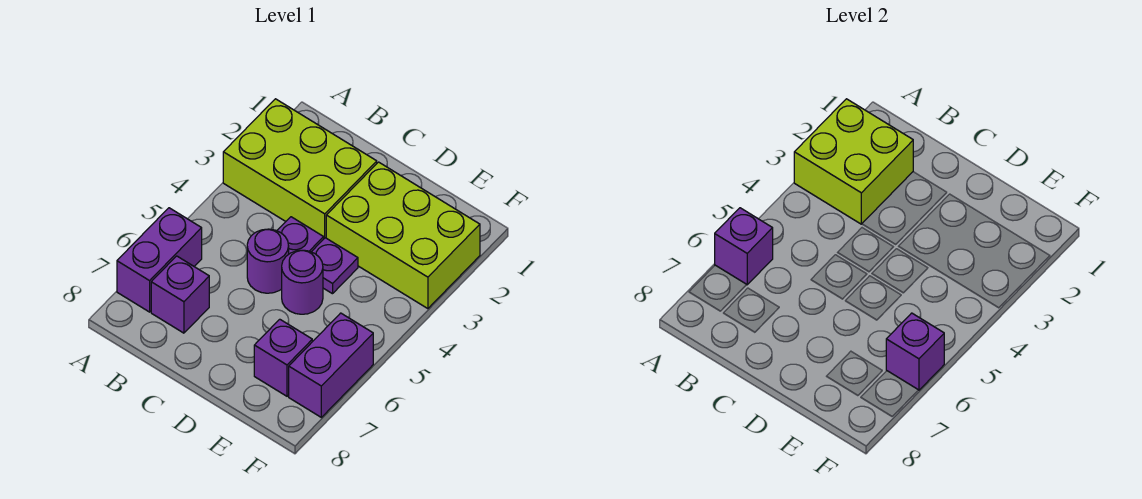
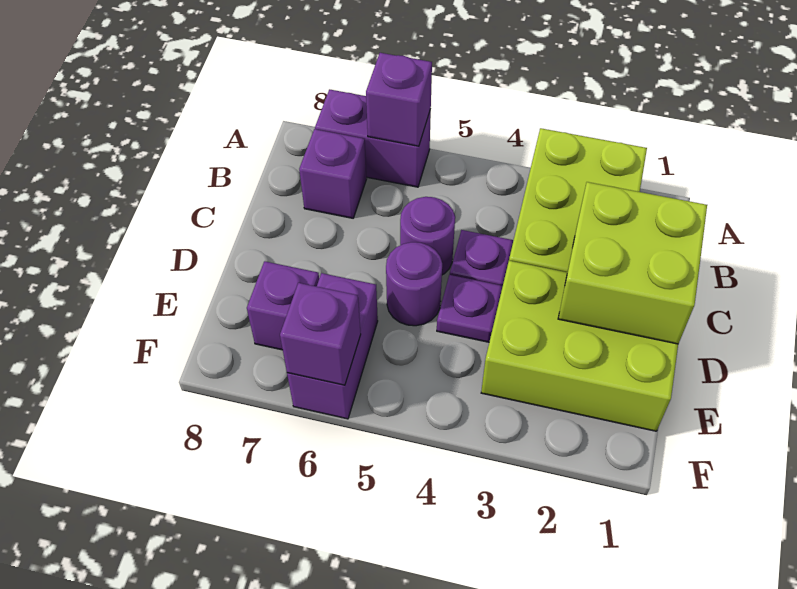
lime 2x2 brick [794,99,913,224] -> lime 2x2 brick moved to [558,182,707,344]
lime 2x3 brick [326,162,480,309] -> lime 2x3 brick turned to [481,261,678,431]
purple 1x2 brick [289,313,373,417] -> purple 1x2 brick turned to [287,273,378,419]

